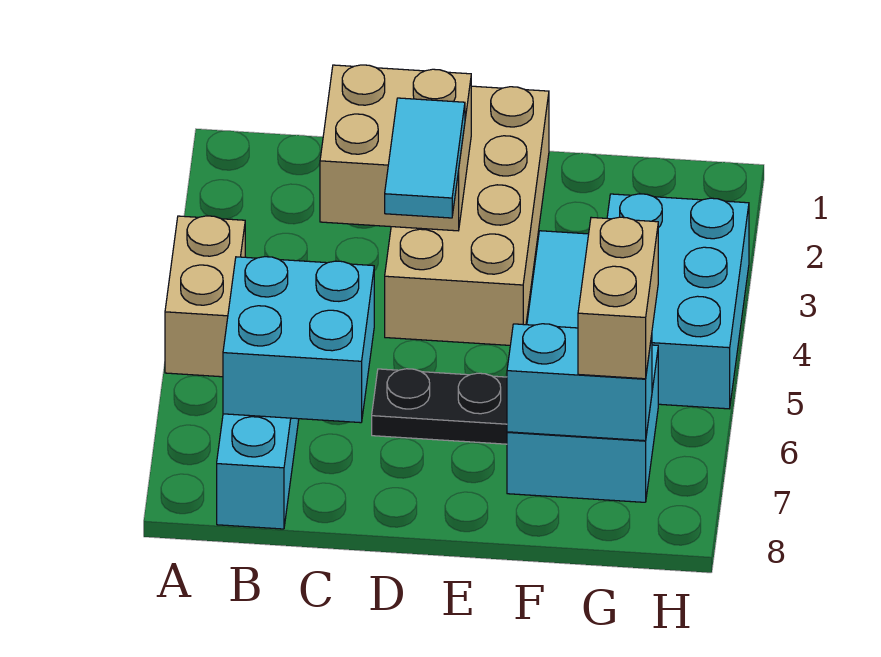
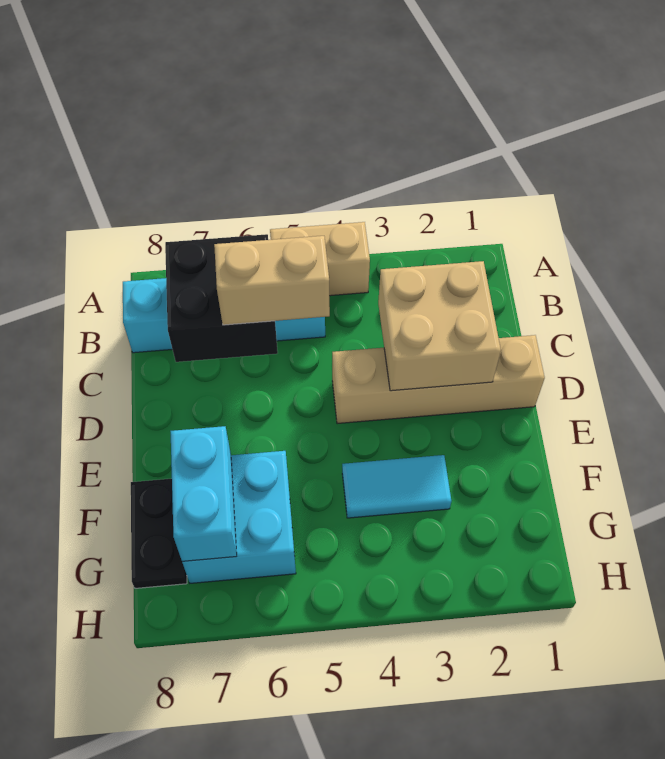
cyan 2x2 brick [223,257,374,423] -> black 2x2 brick [165,234,278,362]
tan 2x4 brick [385,86,549,345] -> tan 1x4 brick [332,335,545,424]
cyan 1x2 tile [385,98,465,218] -> none
black 1x2 plate [372,369,507,444] -> black 1x2 plate moved to [131,479,187,588]
cyan 2x3 brick [607,194,749,409] -> none
tan 1x2 brick [578,217,658,379] -> tan 1x2 brick moved to [214,236,330,325]

